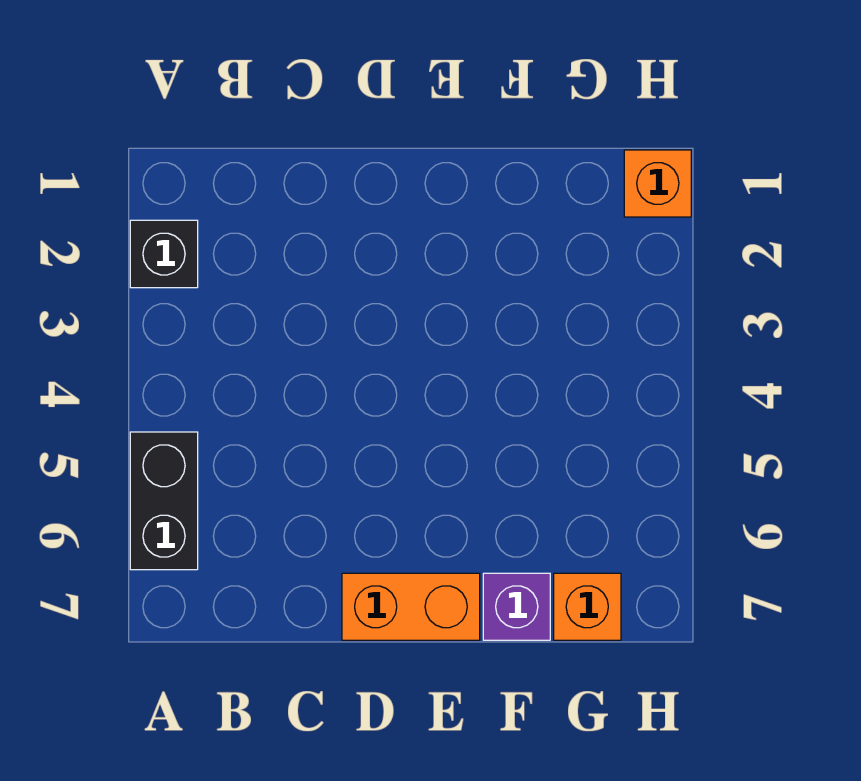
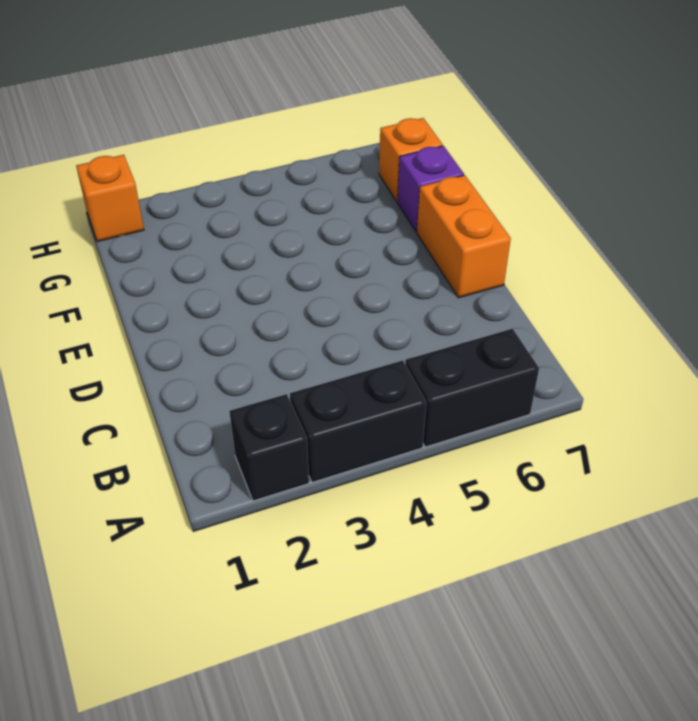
none -> black 1x2 brick [290,360,426,482]

